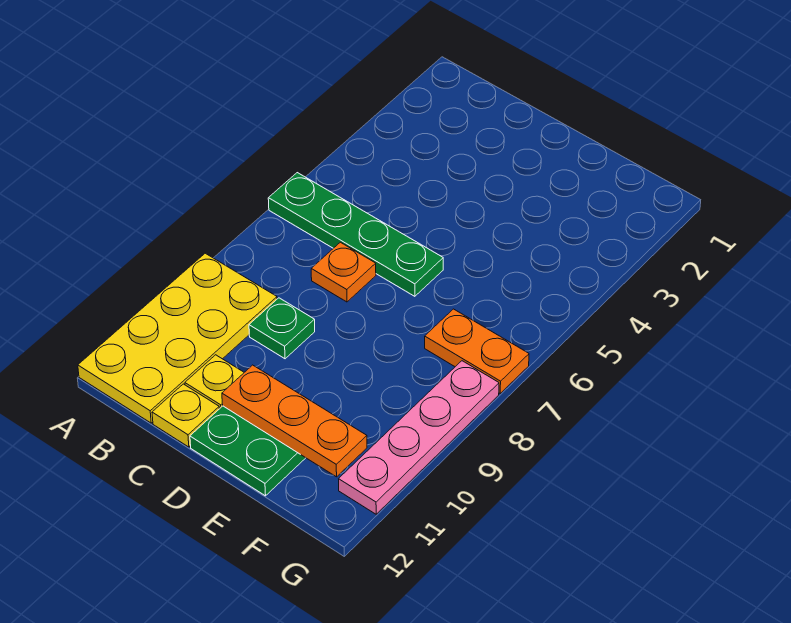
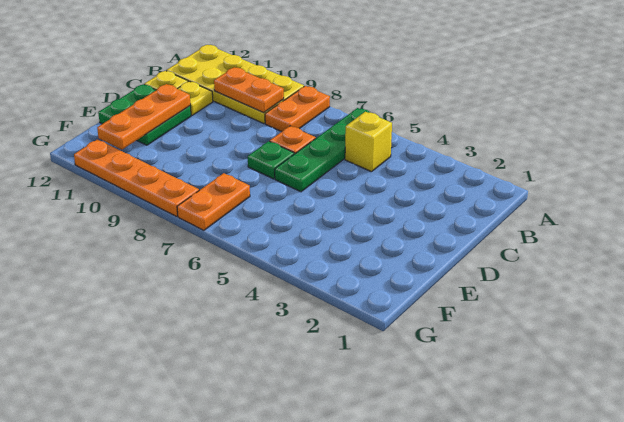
none -> orange 1x2 plate [265,86,330,132]
none -> yellow 1x1 brick [345,112,392,172]
none -> orange 1x2 plate [214,67,284,113]
green 1x1 plate [249,298,315,359] -> green 1x1 plate moved to [248,141,294,179]
pink 1x4 plate [339,361,499,514] -> orange 1x4 plate [74,139,199,217]

